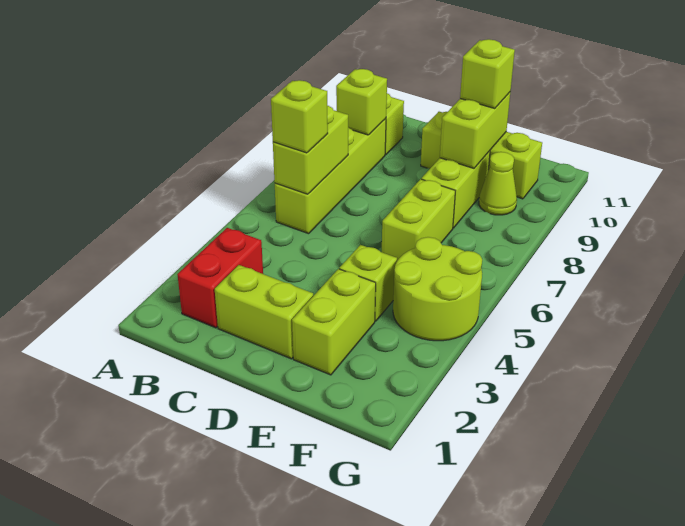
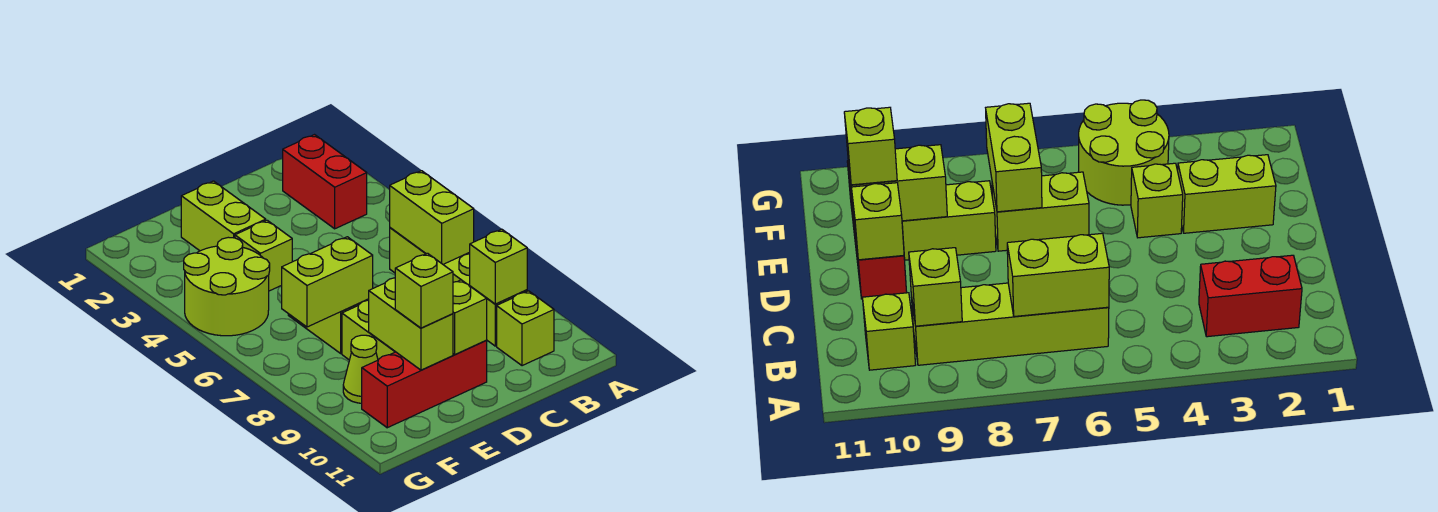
lime 1x1 brick [271,80,328,153] -> lime 1x1 brick moved to [453,280,487,355]
lime 1x2 brick [215,265,313,359] -> lime 1x2 brick moved to [281,237,373,327]
lime 1x3 brick [421,112,542,199] -> red 1x3 brick [362,341,487,428]

